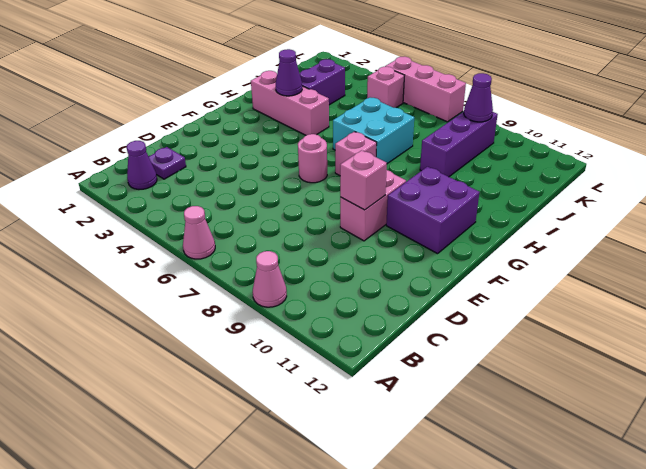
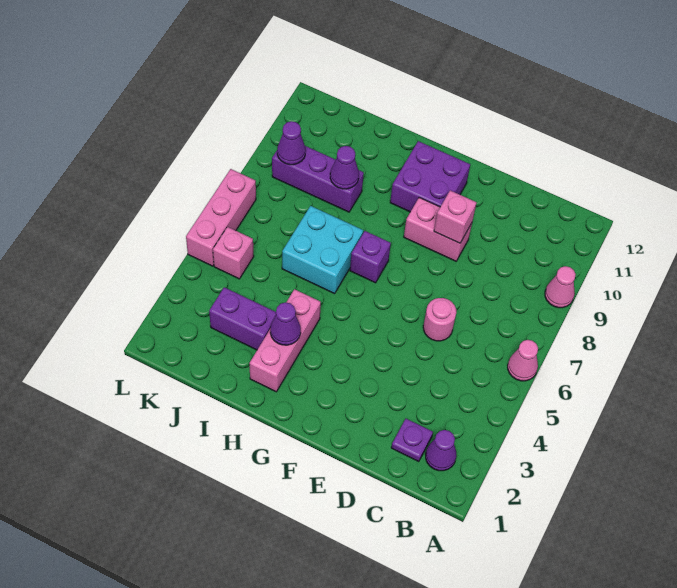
pink 1x1 round brick [298,134,327,183] -> pink 1x1 round brick moved to [423,298,456,341]
pink 1x1 brick [335,132,377,176] -> purple 1x1 brick [350,231,391,283]
none -> purple 1x1 cone [330,146,359,189]

